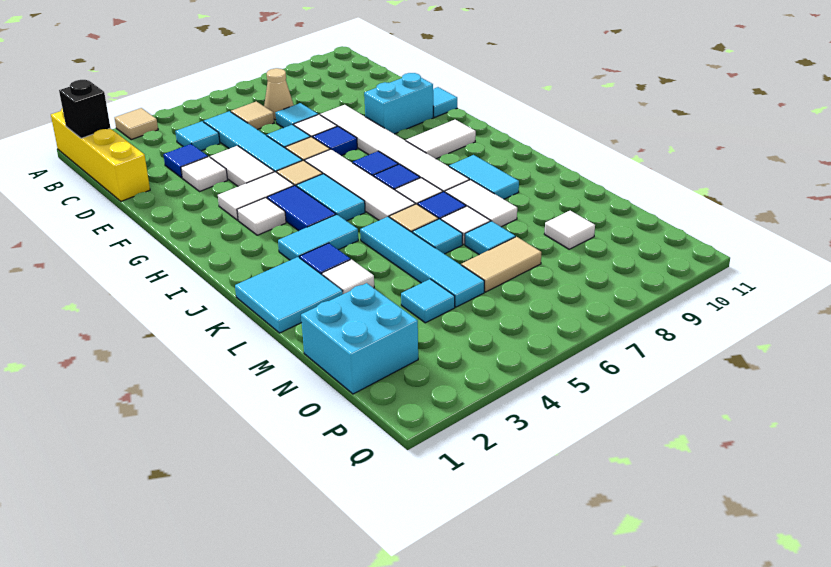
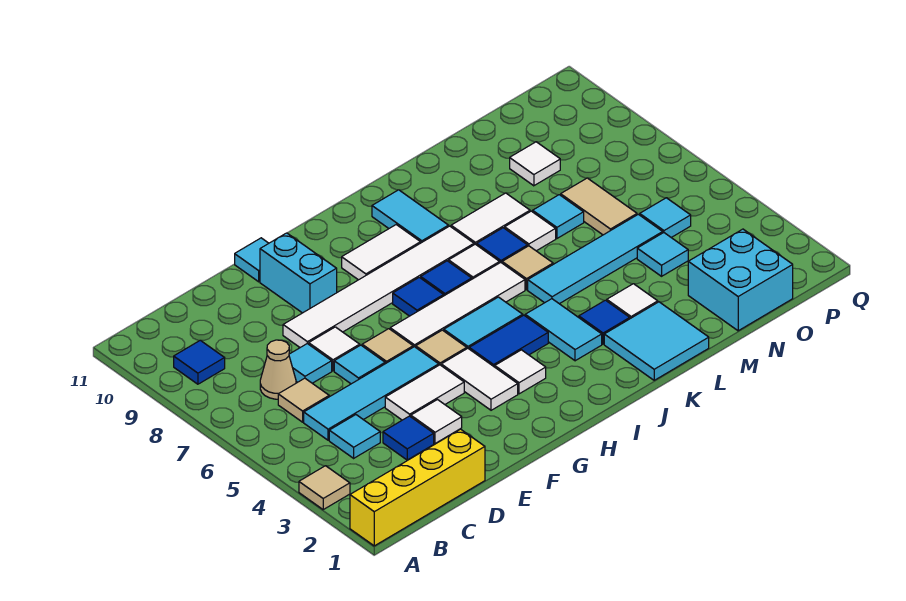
black 1x1 brick [59,80,110,138] -> none
blue 1x1 tile [313,126,357,156] -> blue 1x1 tile moved to [174,340,225,384]
white 1x2 tile [406,120,476,159] -> white 1x2 tile turned to [342,225,421,280]
cyan 1x2 tile [449,155,519,199] -> cyan 1x2 tile turned to [372,190,449,243]
cyan 1x1 tile [413,219,463,254] -> cyan 1x1 tile moved to [640,198,691,238]

